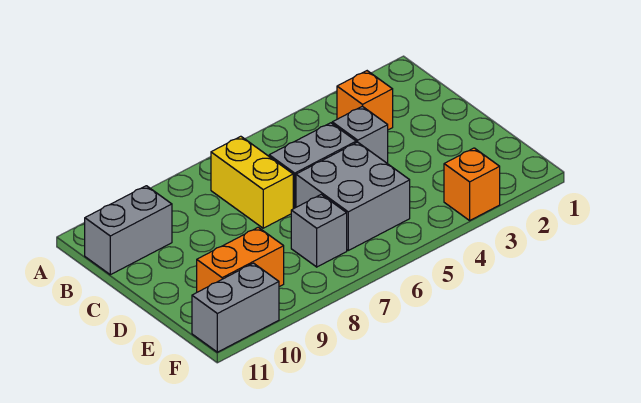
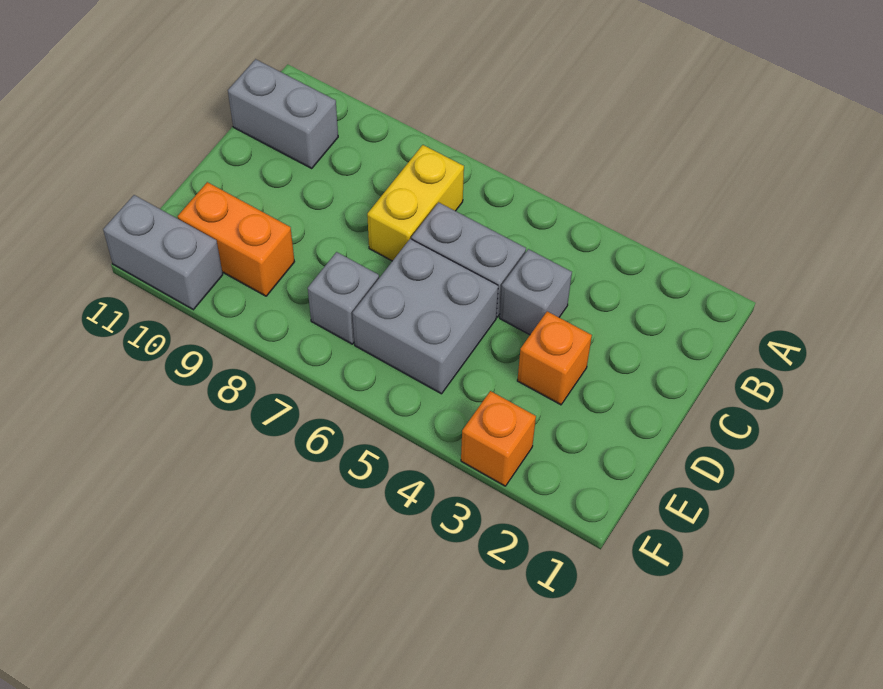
orange 1x1 brick [337,71,393,130] -> orange 1x1 brick moved to [517,311,592,405]

